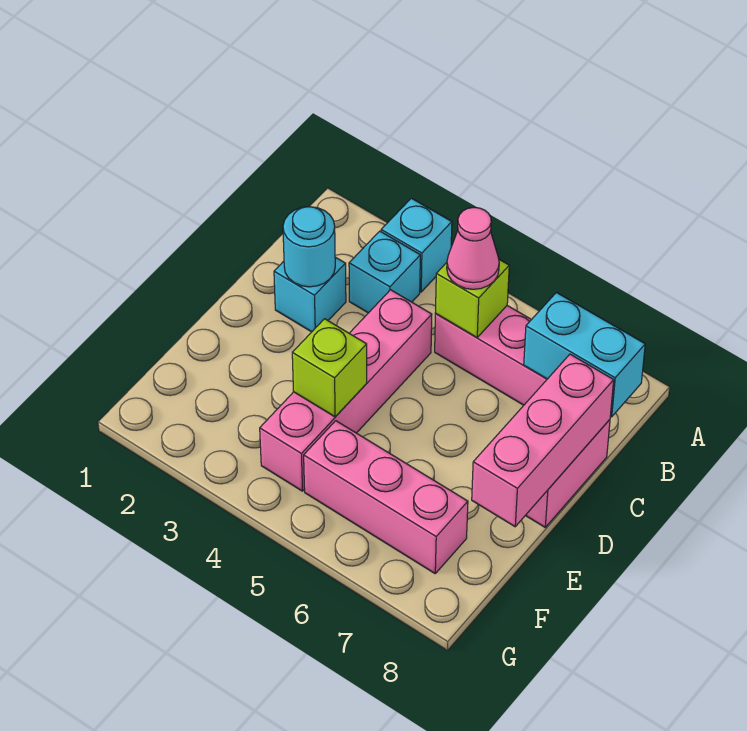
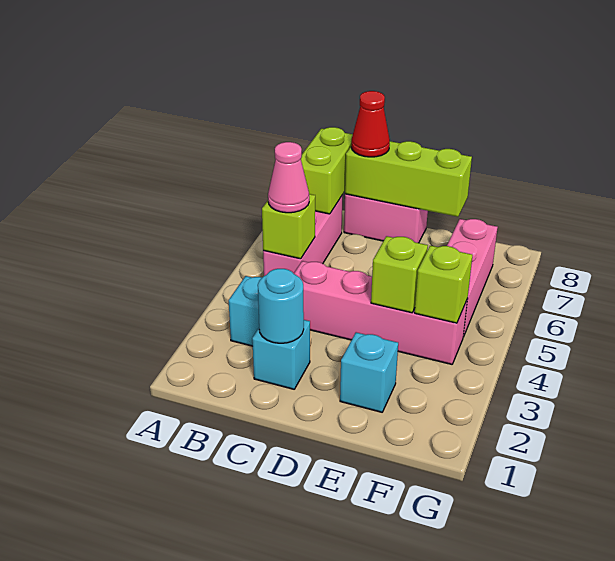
cyan 1x1 brick [381,198,452,292] -> cyan 1x1 brick moved to [340,332,398,412]
cyan 1x2 brick [524,293,645,417] -> lime 1x2 brick [301,127,353,214]
pink 1x3 brick [472,354,614,527] -> lime 1x3 brick [345,141,472,217]
none -> red 1x1 cone [351,91,390,157]
none -> lime 1x1 brick [415,246,472,323]

